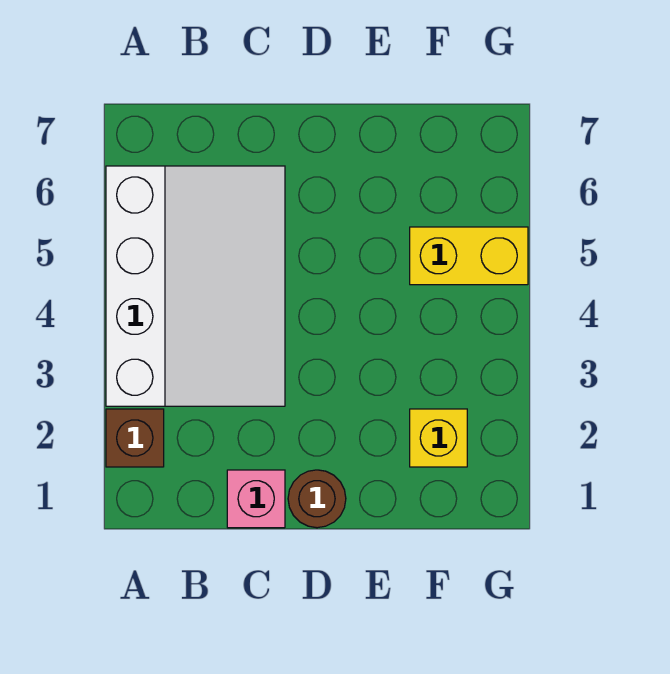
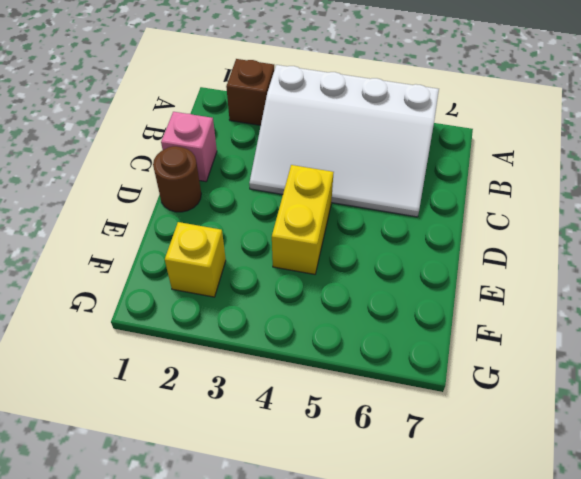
yellow 1x2 brick [410,227,528,285] -> yellow 1x2 brick moved to [272,165,334,274]

